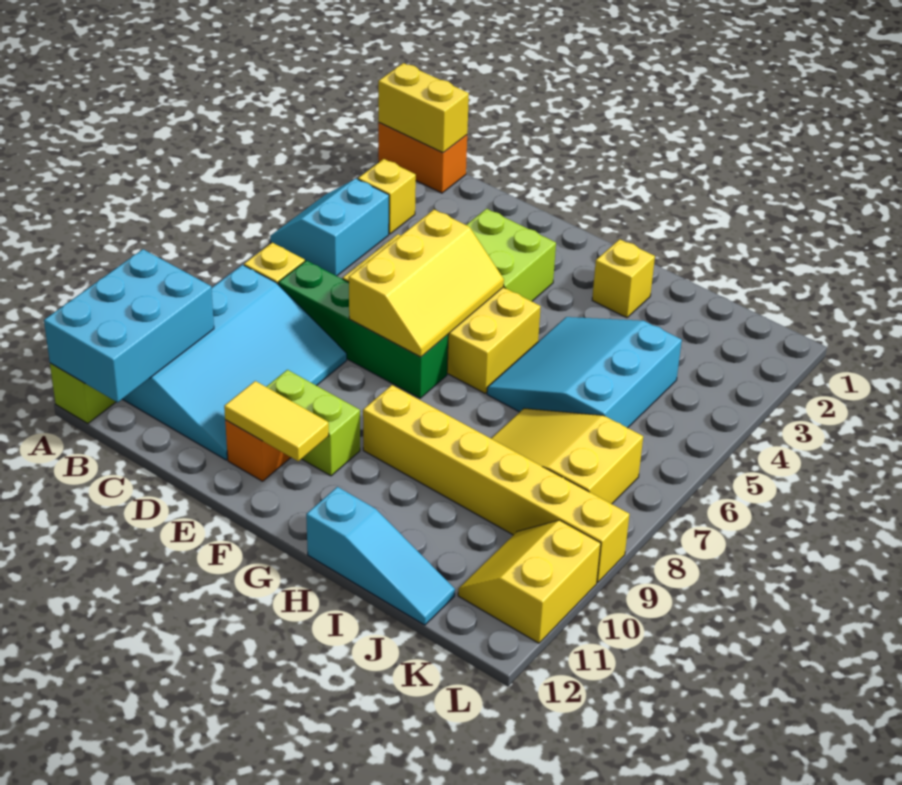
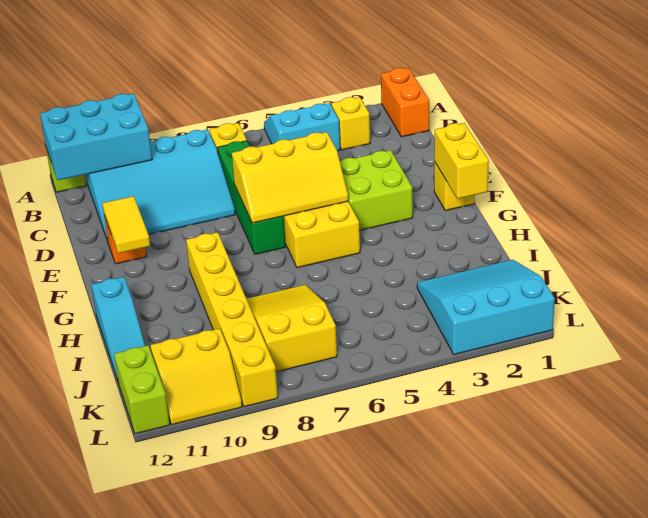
yellow 1x2 brick [378,63,469,153] -> yellow 1x2 brick moved to [434,123,489,199]
lime 1x2 brick [266,370,360,476] -> lime 1x2 brick moved to [114,346,170,434]
yellow 1x1 brick [592,239,655,318] -> yellow 1x1 brick moved to [434,162,475,211]
cyan 3x3 slope [487,317,682,428] -> cyan 3x3 slope moved to [417,260,555,354]
yellow 2x2 slope [458,520,601,643] -> yellow 2x2 slope turned to [150,328,242,425]

